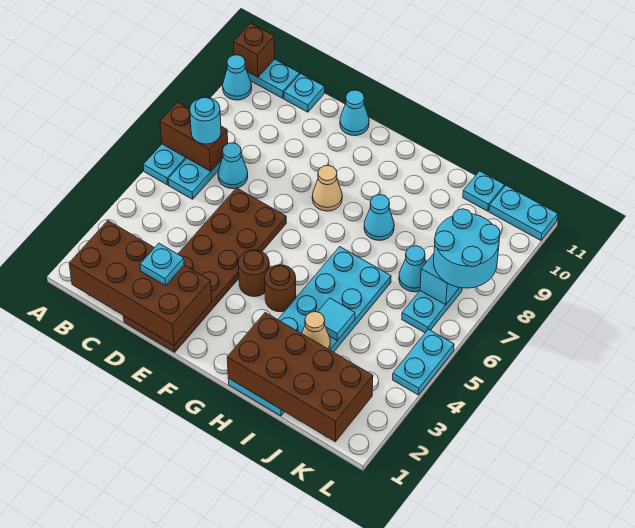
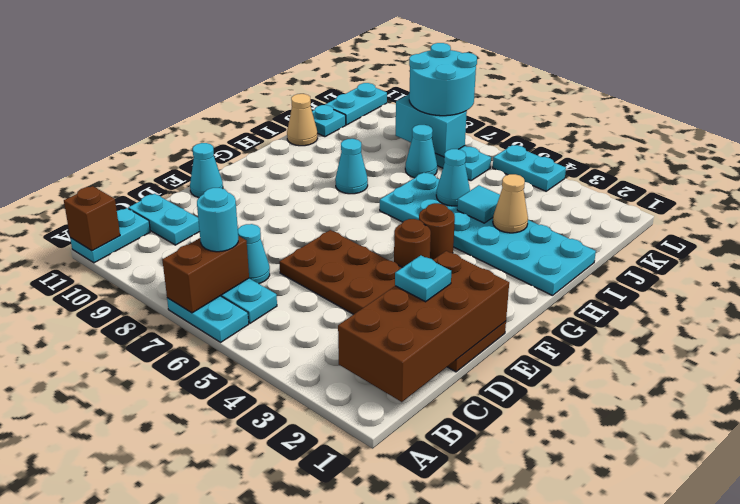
cyan 1x1 cone [223,55,252,100] -> cyan 1x1 cone moved to [436,149,470,206]
cyan 1x1 plate [284,74,325,112] -> cyan 1x2 plate [128,194,200,245]
tan 1x1 cone [312,165,342,211] -> tan 1x1 cone moved to [287,94,318,146]
brown 2x4 brick [227,313,373,442] -> none

